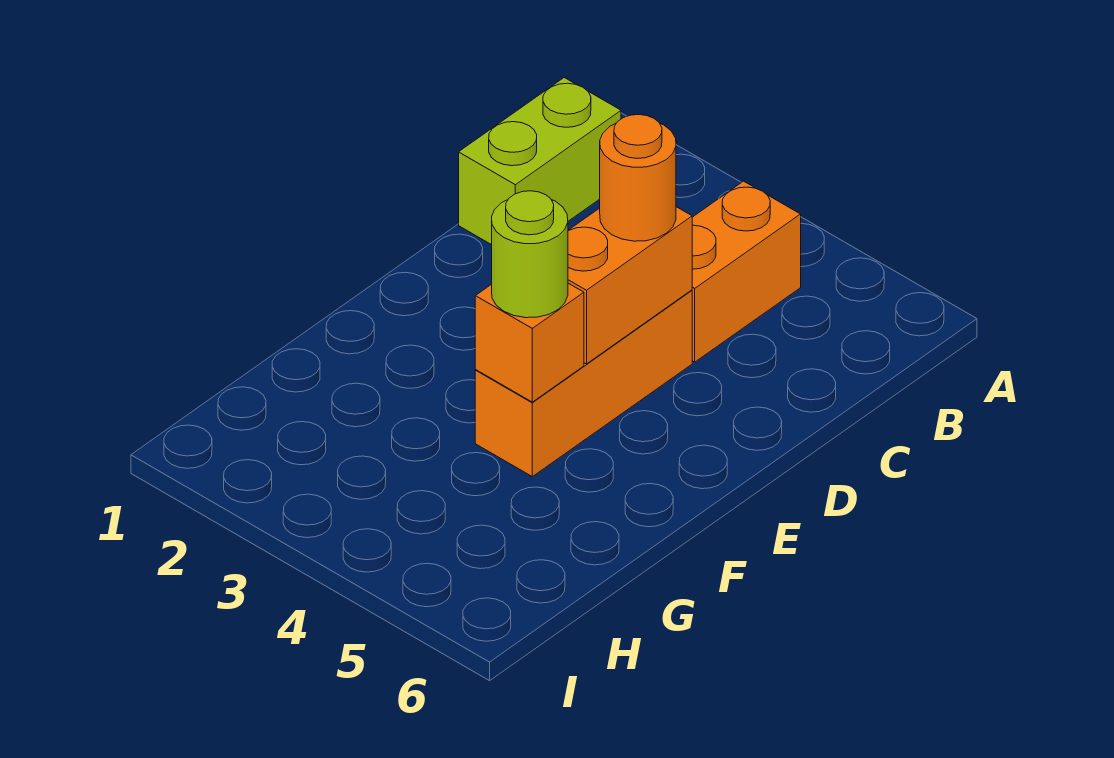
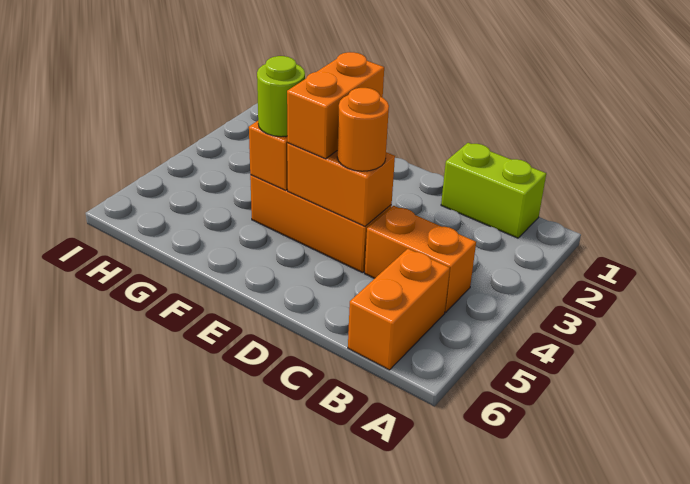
none -> orange 1x2 brick [348,249,450,370]
none -> orange 1x2 brick [287,52,384,159]

